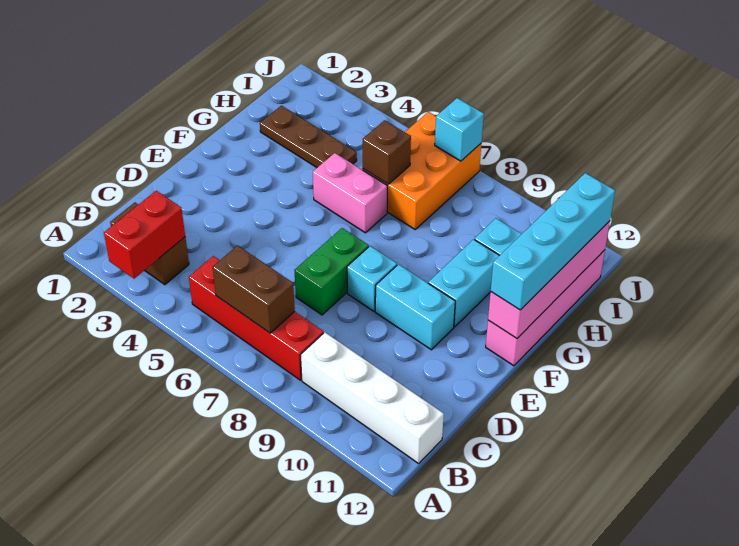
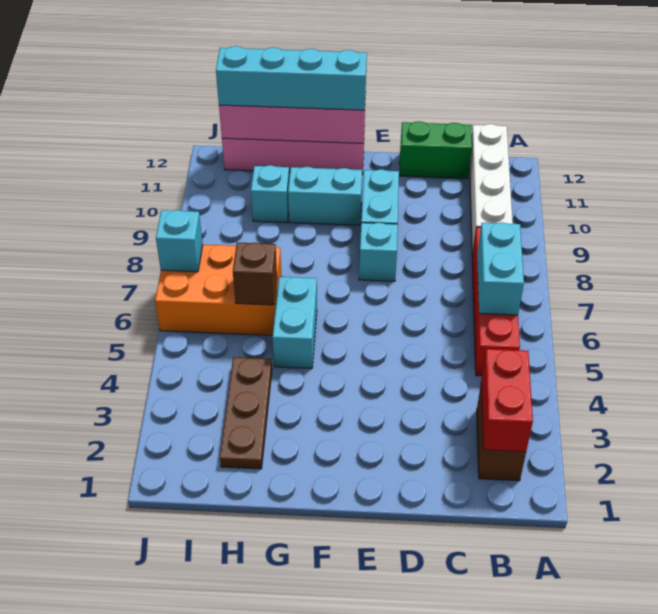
red 1x2 brick [104,191,185,279] -> red 1x2 brick turned to [481,349,533,452]
brown 1x2 brick [213,245,295,333] -> cyan 1x2 brick [477,222,524,315]
green 1x2 brick [294,228,369,315] -> green 1x2 brick moved to [400,121,472,179]
pink 1x2 brick [313,153,387,233] -> cyan 1x2 brick [273,277,317,369]

